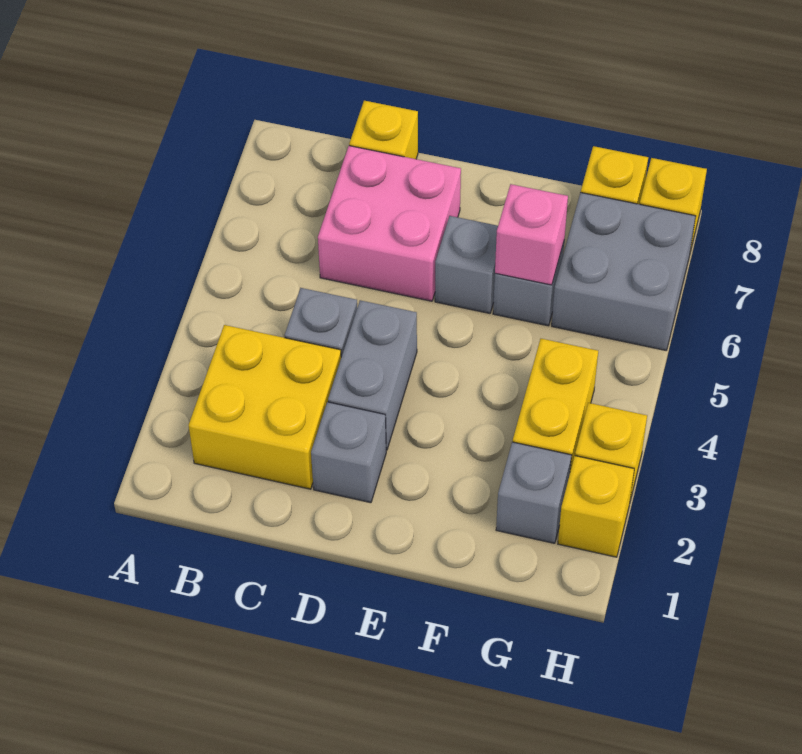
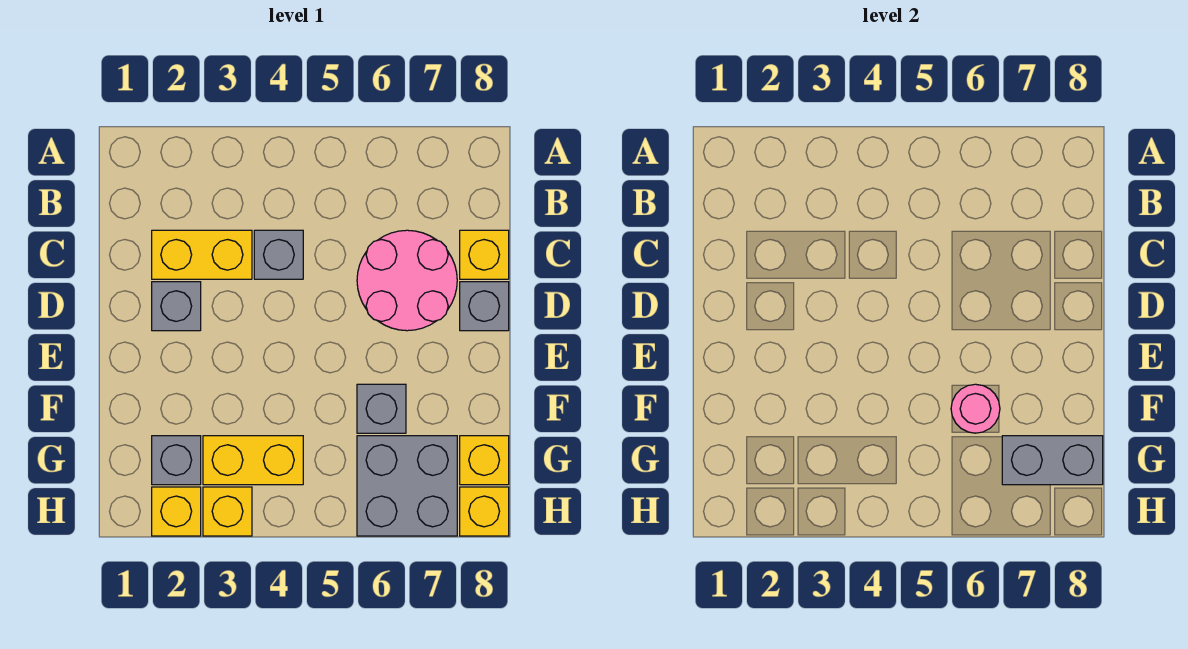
yellow 2x2 brick [189,325,341,489] -> yellow 1x2 brick [152,230,252,279]
pink 2x2 brick [318,146,461,301] -> pink 2x2 round brick [357,230,457,331]
grey 1x2 brick [328,300,417,450] -> grey 1x2 brick moved to [1002,436,1103,485]
grey 1x1 brick [435,216,498,313] -> grey 1x1 brick moved to [460,282,509,331]
pink 1x1 brick [495,184,568,285] -> pink 1x1 round brick [951,384,1000,433]

